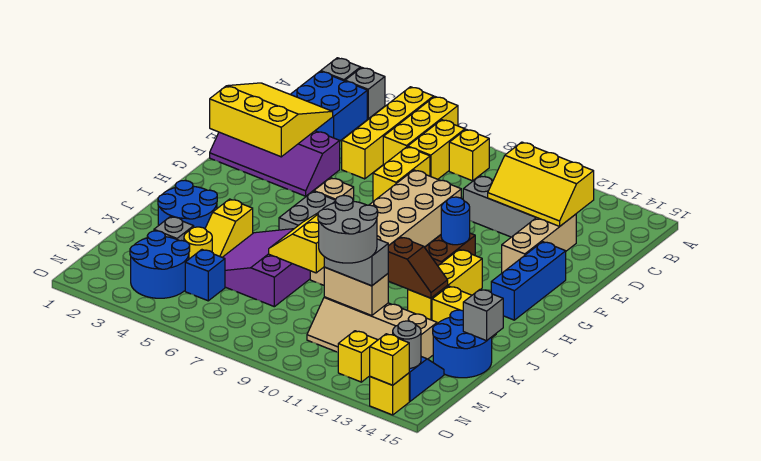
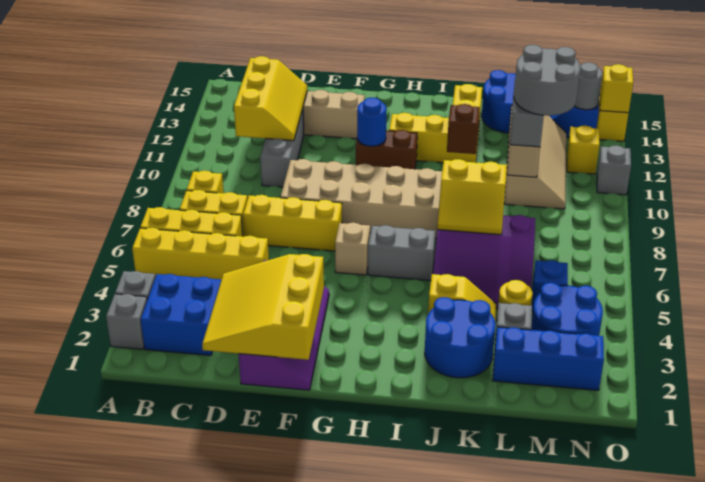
yellow 1x2 brick [373,147,430,201] -> yellow 1x3 brick [243,195,342,251]
blue 1x3 brick [491,242,566,320] -> blue 1x3 brick moved to [493,327,604,390]
grey 1x1 brick [463,289,503,341] -> grey 1x1 brick moved to [597,145,631,195]

